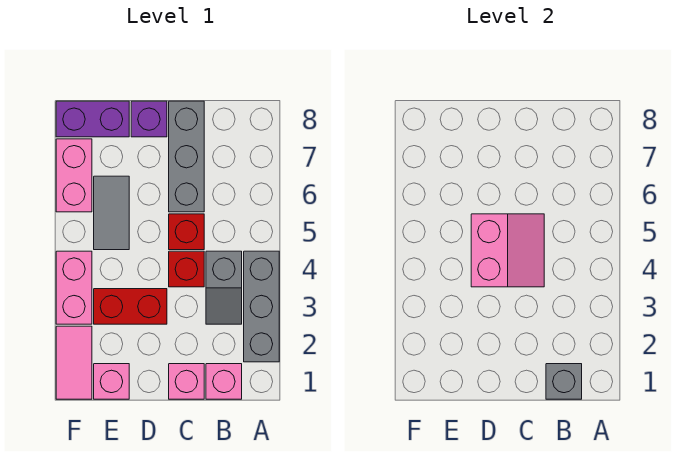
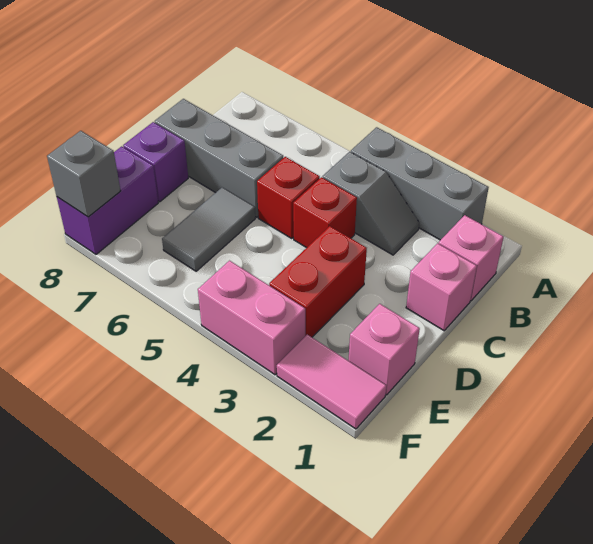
grey 1x1 brick [546,364,582,399] -> grey 1x1 brick moved to [47,131,120,217]
pink 2x2 slope [471,214,544,287] -> none
grey 1x2 tile [94,176,129,250] -> grey 1x2 tile turned to [162,187,255,271]
pink 1x2 brick [56,139,92,212] -> none

